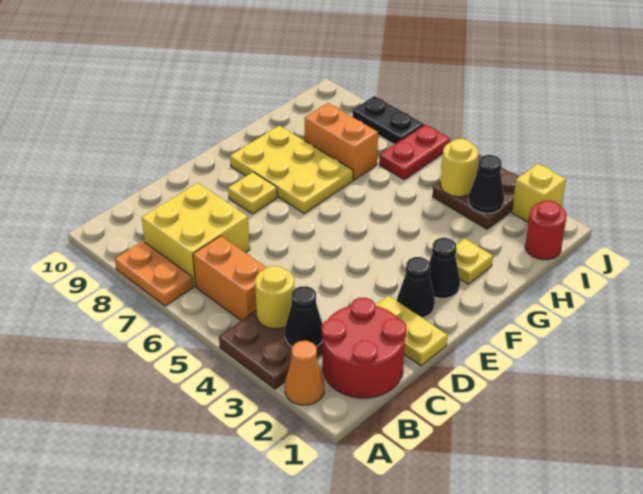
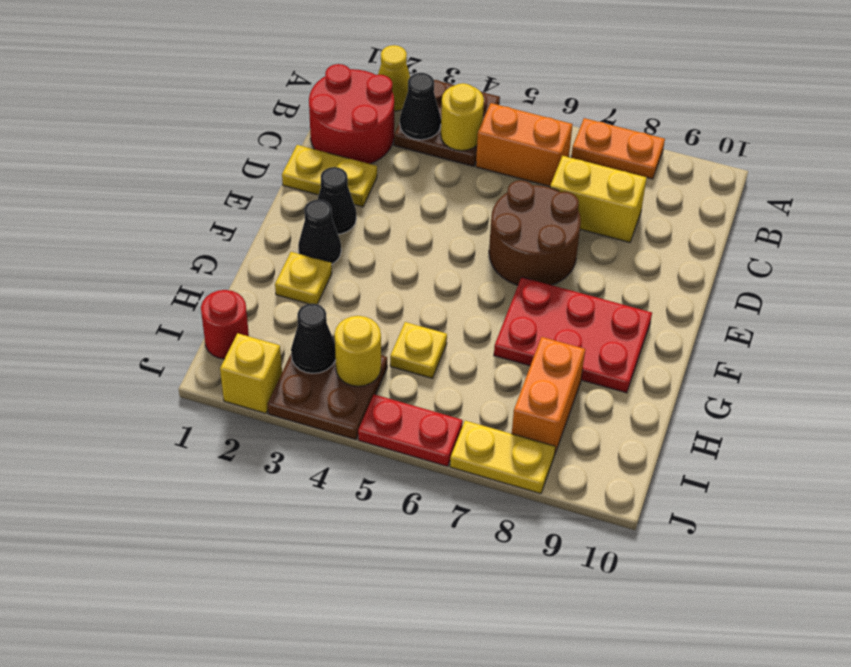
orange 1x1 cone [285,341,324,405] -> yellow 1x1 cone [378,45,410,111]
yellow 2x2 brick [142,183,250,286] -> yellow 1x2 brick [550,156,647,242]
none -> brown 2x2 round brick [489,180,581,285]
yellow 1x1 plate [228,172,277,214] -> yellow 1x1 plate moved to [390,322,447,378]
yellow 2x3 plate [230,126,353,213] -> red 2x3 plate [494,277,652,393]
orange 1x2 brick [305,103,378,180] -> orange 1x2 brick turned to [512,337,585,453]
red 1x2 plate [379,125,450,179] -> red 1x2 plate turned to [358,394,463,467]
black 1x2 plate [352,96,424,145] -> yellow 1x2 plate [450,421,555,494]

